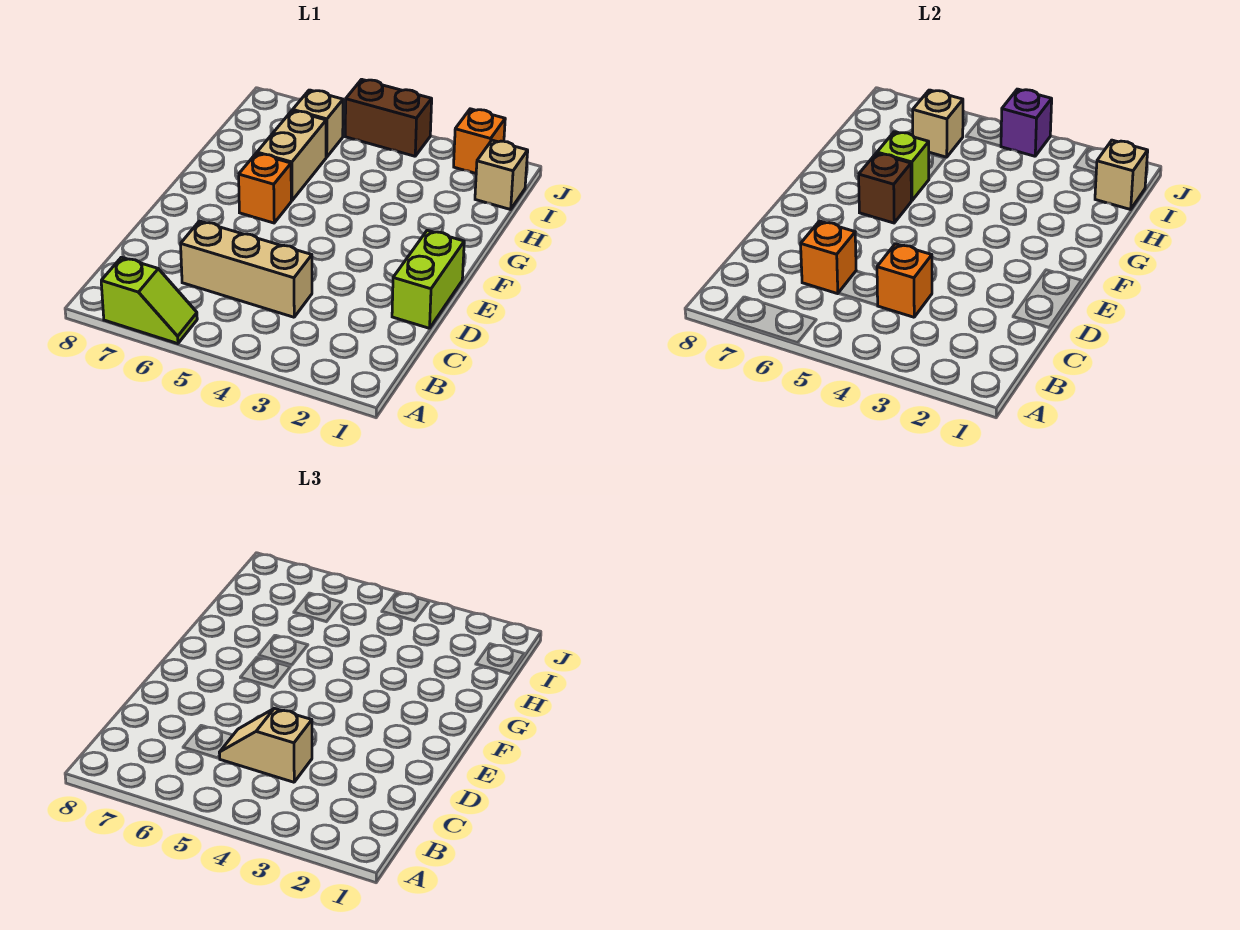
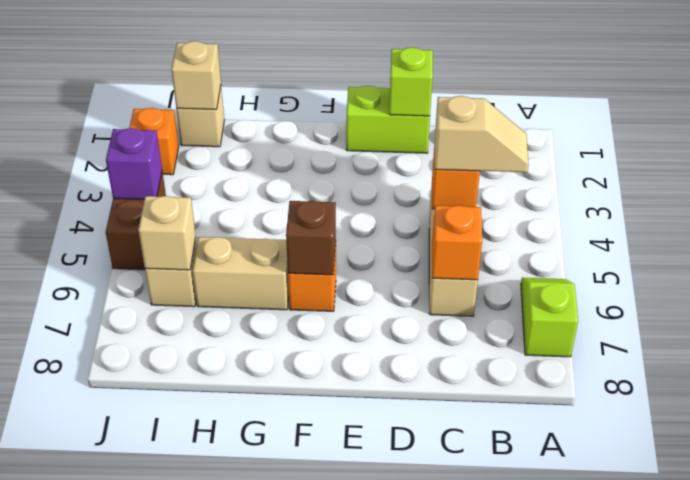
tan 1x2 slope [219,708,312,782] -> tan 1x2 slope turned to [435,96,529,172]
lime 1x1 brick [877,132,929,201] -> lime 1x1 brick moved to [389,47,433,116]

